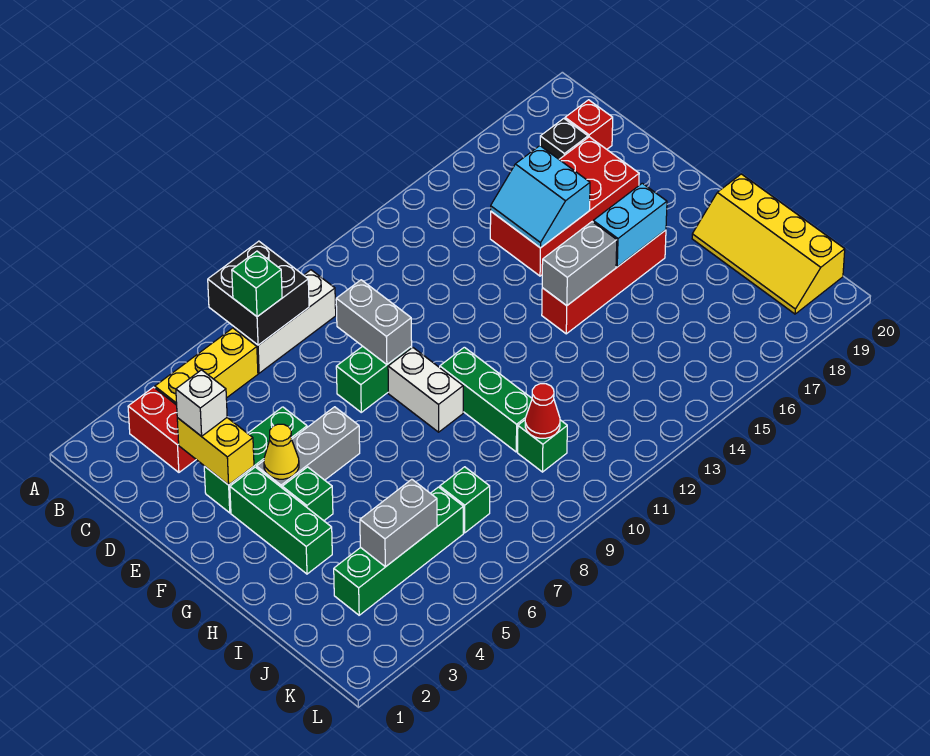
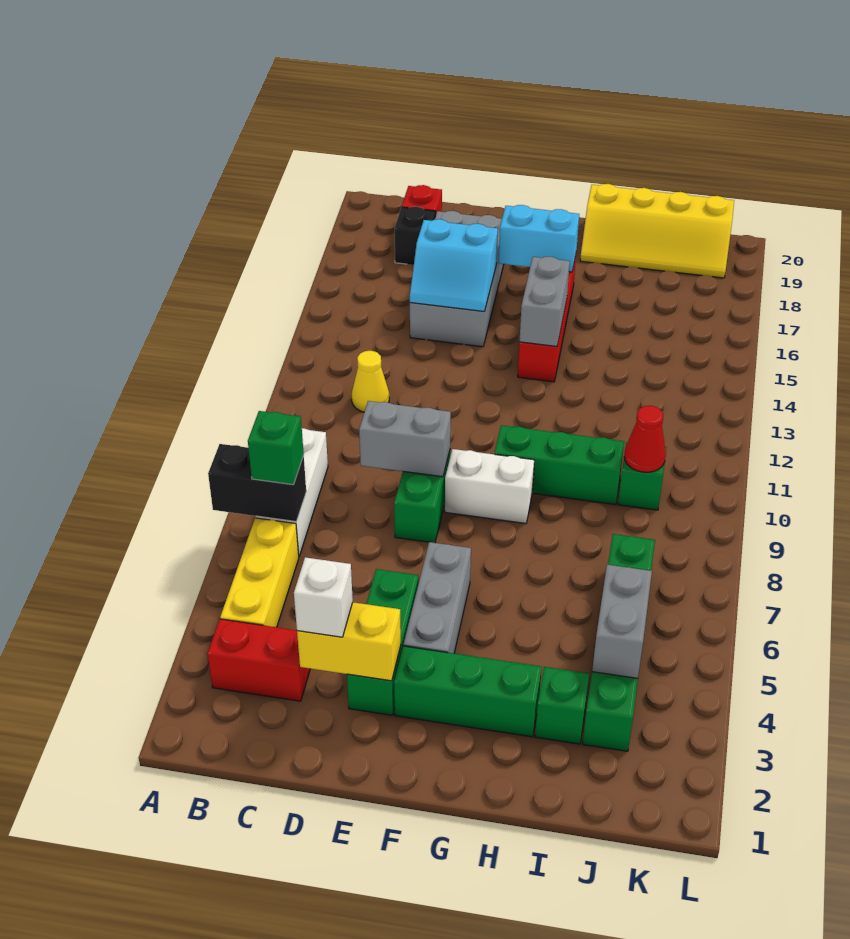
black 2x2 brick [208,241,309,345] -> black 1x2 brick [208,444,306,521]
red 2x4 brick [490,137,639,276] -> grey 2x4 brick [410,211,504,347]
yellow 1x1 cone [264,424,299,479] -> yellow 1x1 cone moved to [352,351,389,412]
green 1x1 brick [282,467,333,521] -> green 1x1 brick moved to [535,667,589,744]
cyan 1x2 brick [593,183,667,267] -> cyan 1x2 brick turned to [499,205,579,272]

